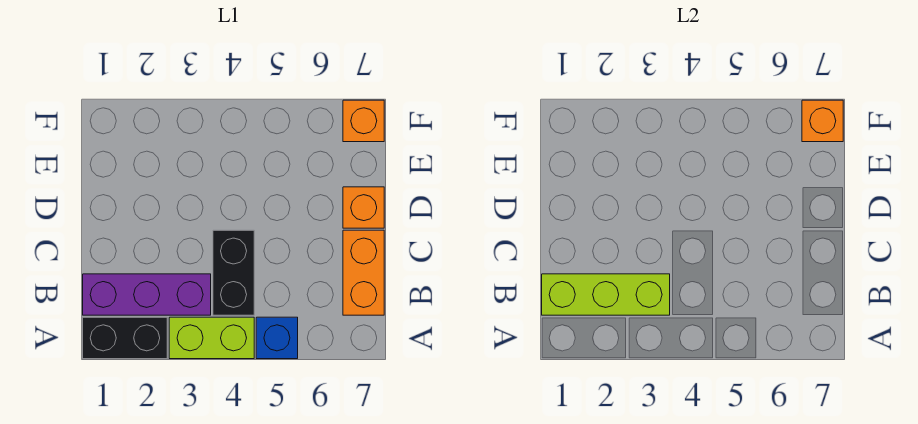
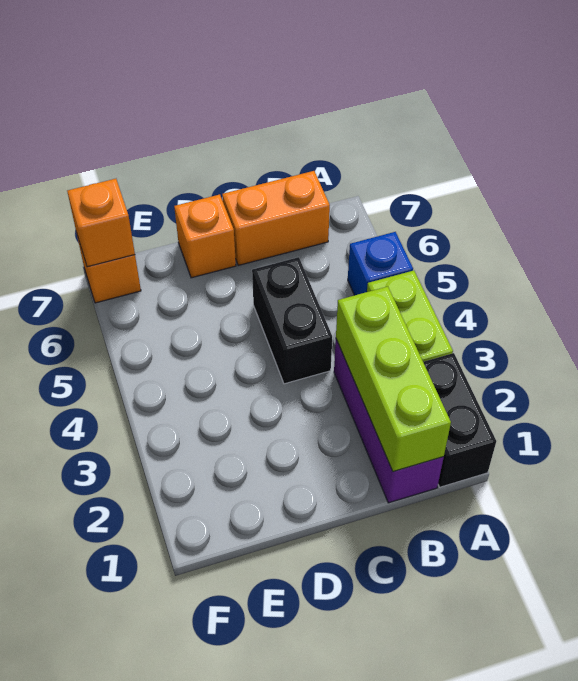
black 1x2 brick [213,230,254,315] -> black 1x2 brick turned to [252,257,332,384]

